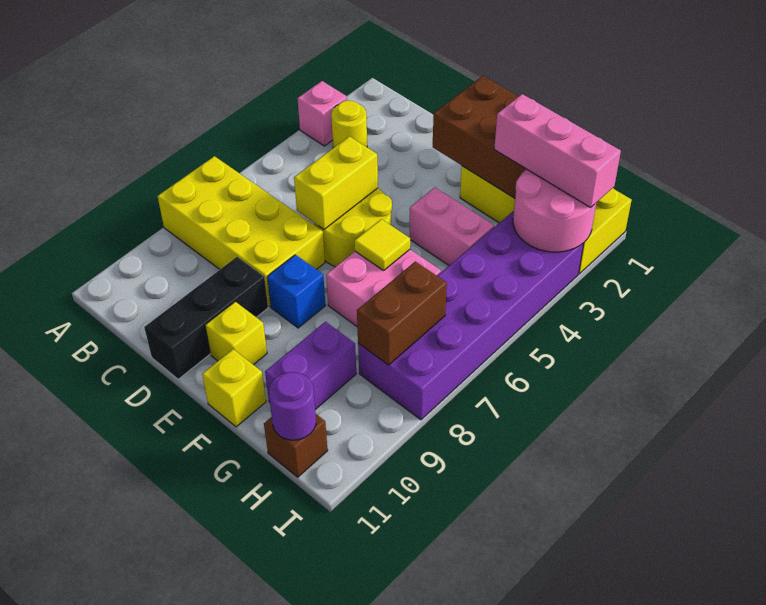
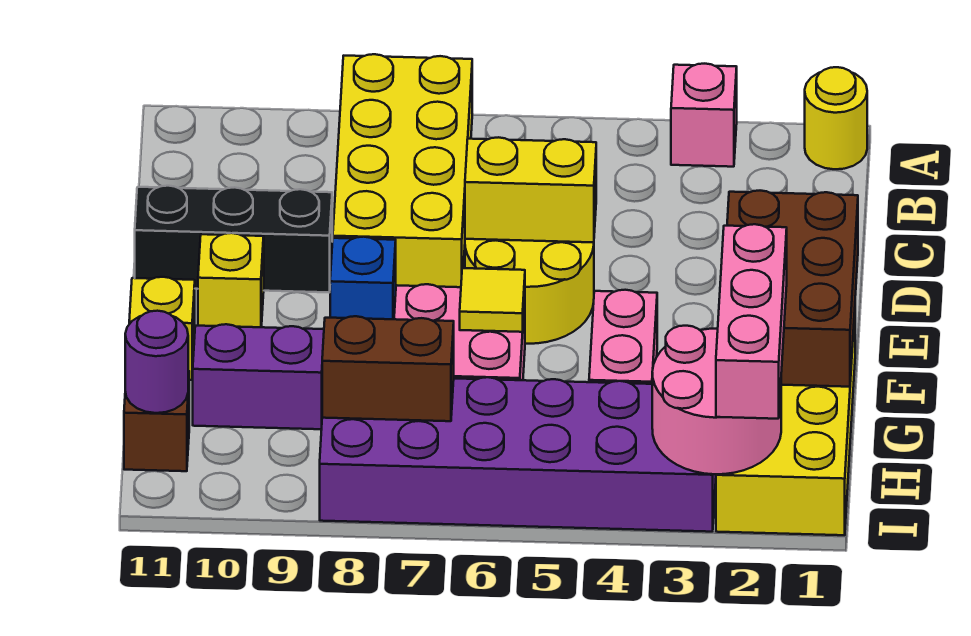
yellow 1x1 round brick [331,101,367,148] -> yellow 1x1 round brick moved to [805,67,867,169]

